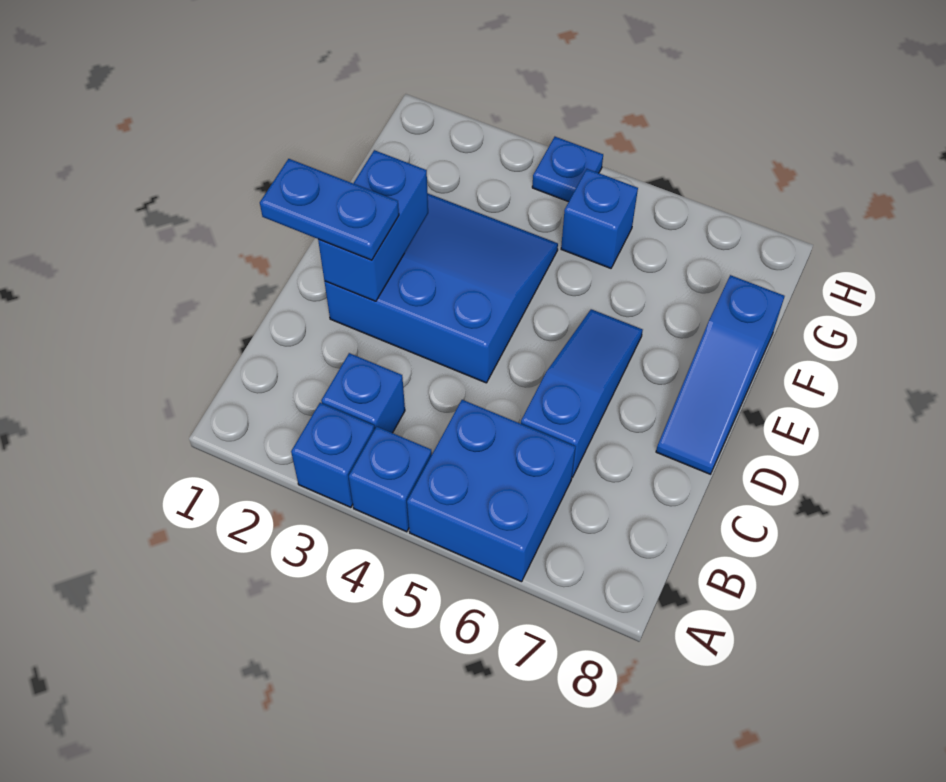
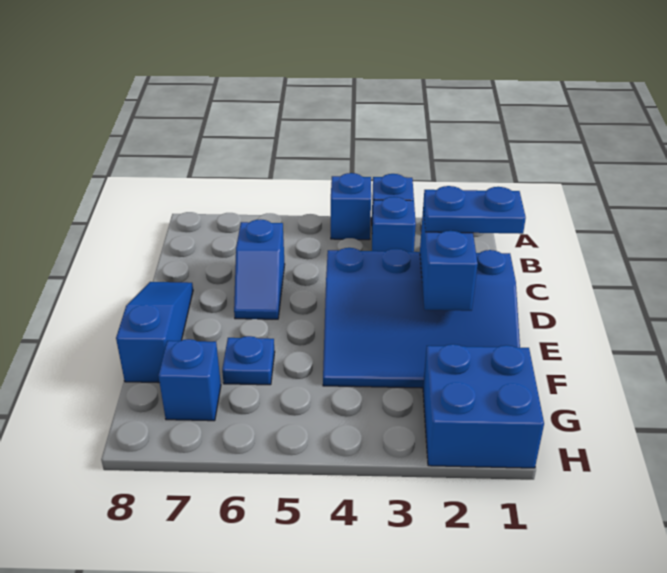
blue 2x2 brick [407,400,575,582] -> blue 2x2 brick moved to [423,344,544,468]
blue 1x3 slope [521,309,643,477] -> blue 1x2 slope [234,219,285,319]
blue 3x3 slope [324,194,558,383] -> blue 3x4 slope [323,248,520,388]
blue 1x1 brick [561,169,638,268] -> blue 1x1 brick moved to [158,339,221,421]
blue 1x1 plate [532,137,603,202] -> blue 1x1 plate moved to [222,336,275,385]

